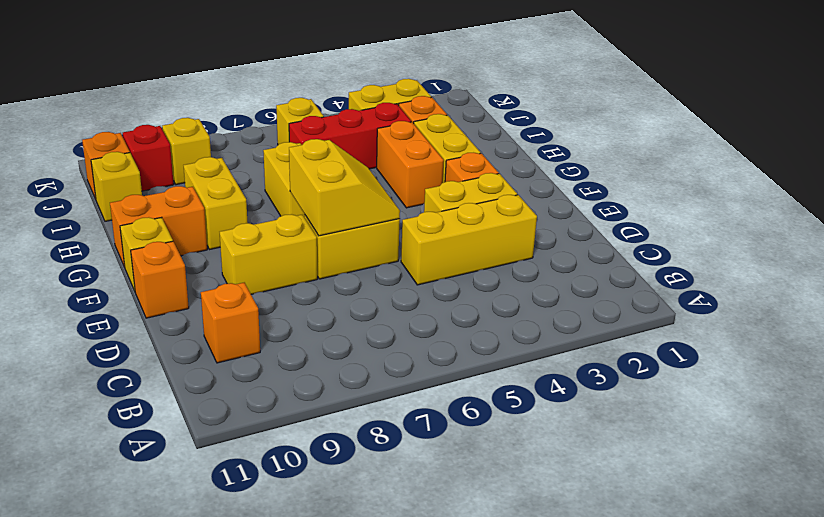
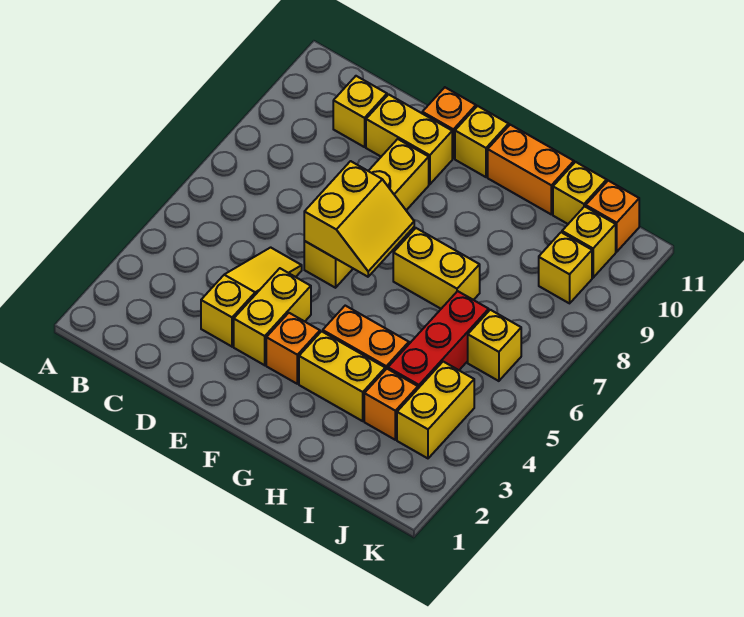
orange 1x1 brick [201,283,260,363] -> yellow 1x1 brick [333,76,387,147]
yellow 1x3 brick [401,195,537,285] -> yellow 1x3 slope [201,247,302,346]
yellow 2x2 slope [289,139,400,236] -> yellow 2x2 slope turned to [304,161,414,277]
yellow 1x2 brick [184,157,248,250] -> yellow 1x2 brick moved to [366,94,452,184]
orange 1x2 brick [110,186,207,267] -> orange 1x2 brick turned to [488,125,574,214]
red 1x1 brick [123,125,174,191] -> yellow 1x1 brick [562,206,616,278]

